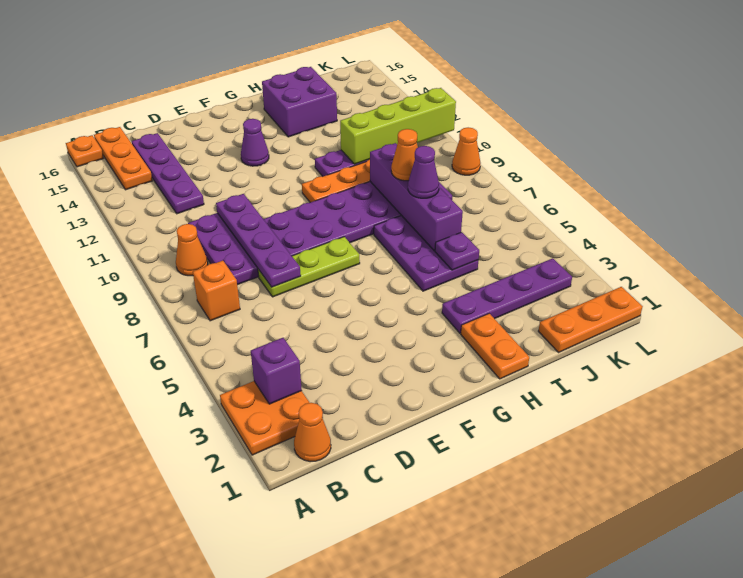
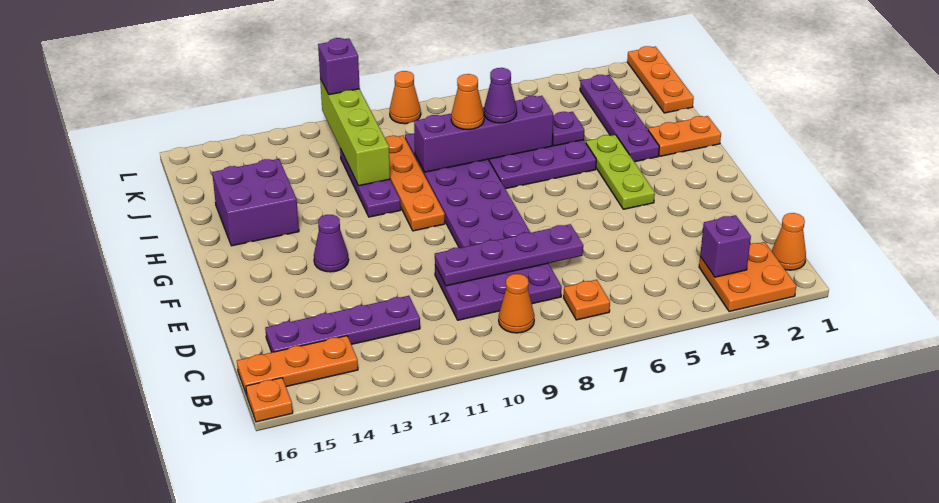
orange 1x1 brick [193,261,240,321] -> orange 1x1 plate [564,280,610,320]
lime 1x3 plate [258,237,360,297] -> lime 1x3 plate moved to [586,135,655,209]
none -> purple 1x1 brick [318,38,360,95]

